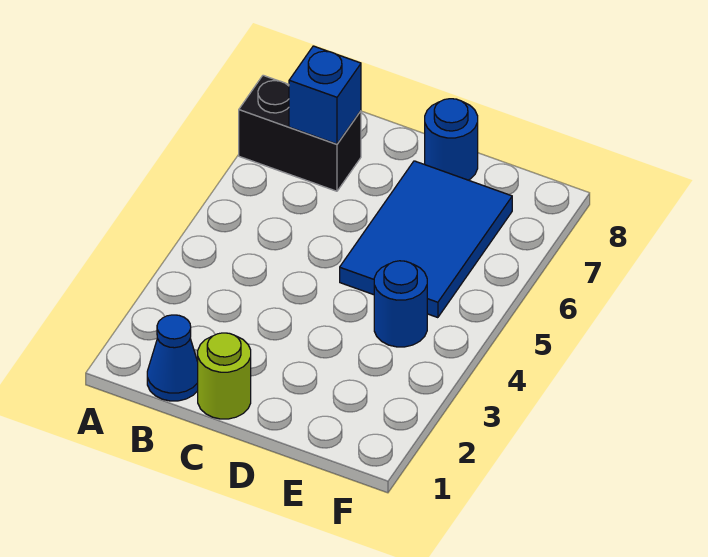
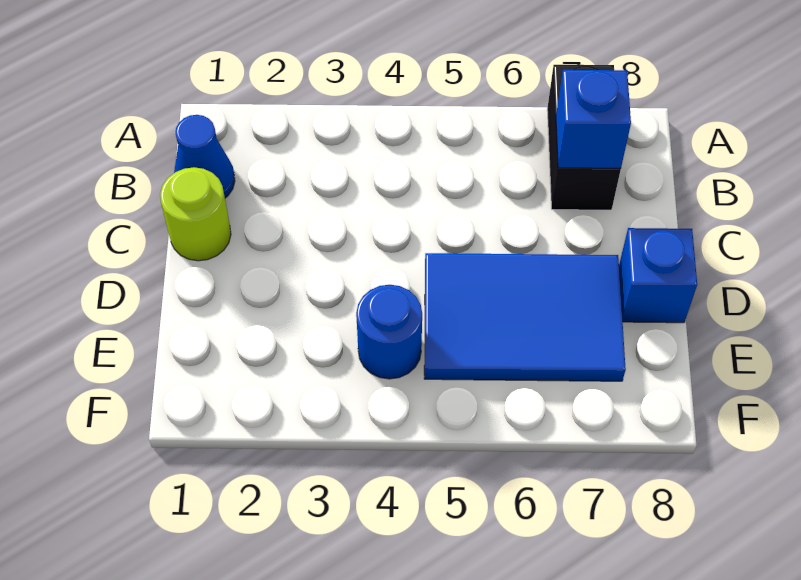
blue 1x1 round brick [425,99,478,180] -> blue 1x1 brick [619,228,697,323]

